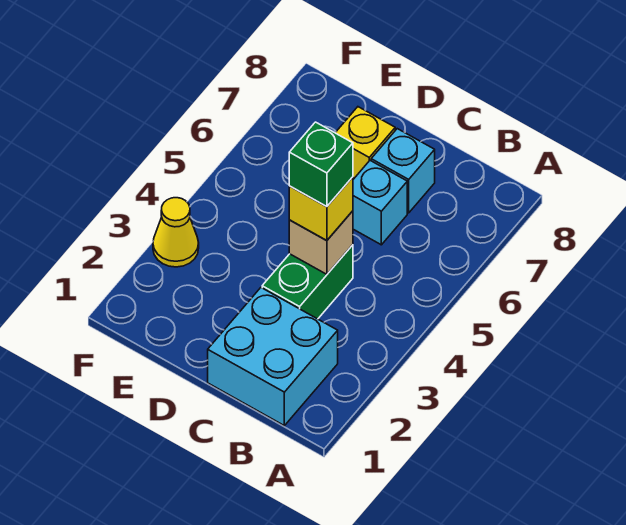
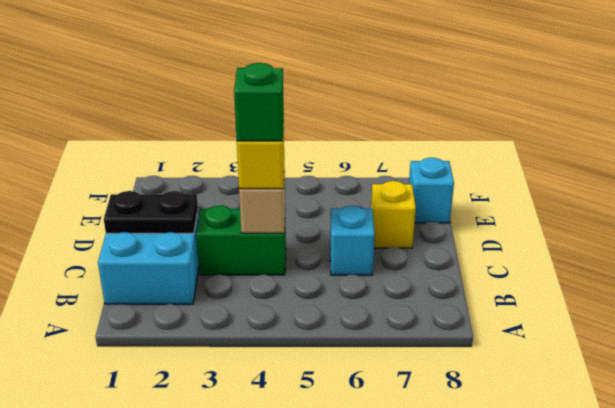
none -> black 1x2 plate [104,191,198,233]
cyan 1x1 brick [371,129,435,213] -> cyan 1x1 brick moved to [409,158,454,223]
yellow 1x1 cone [153,198,199,267] -> none

